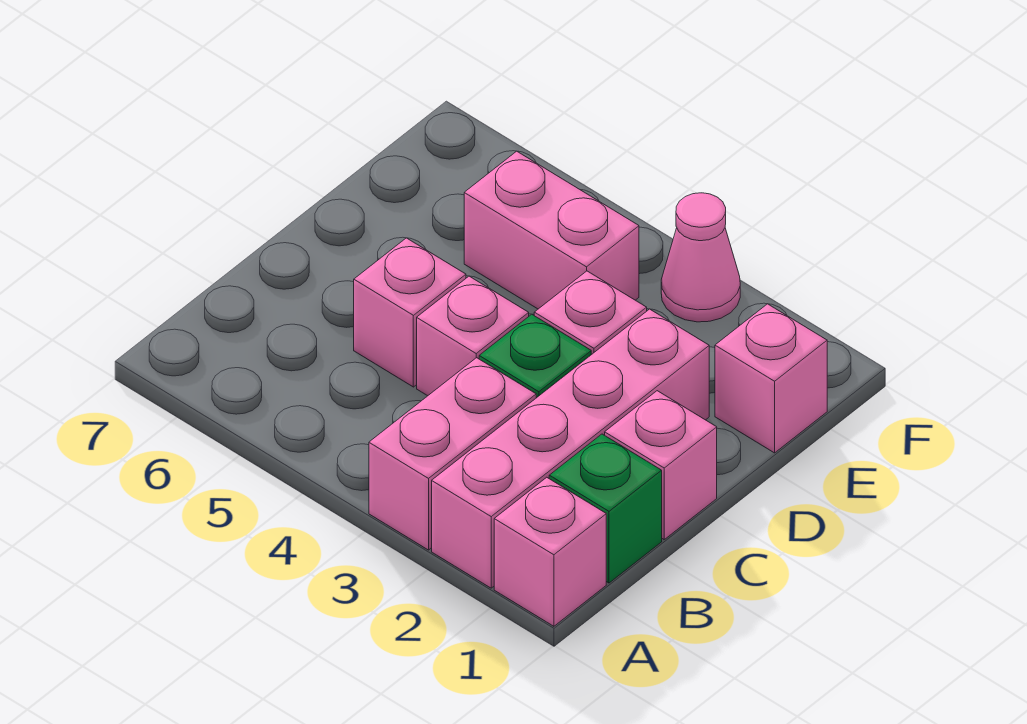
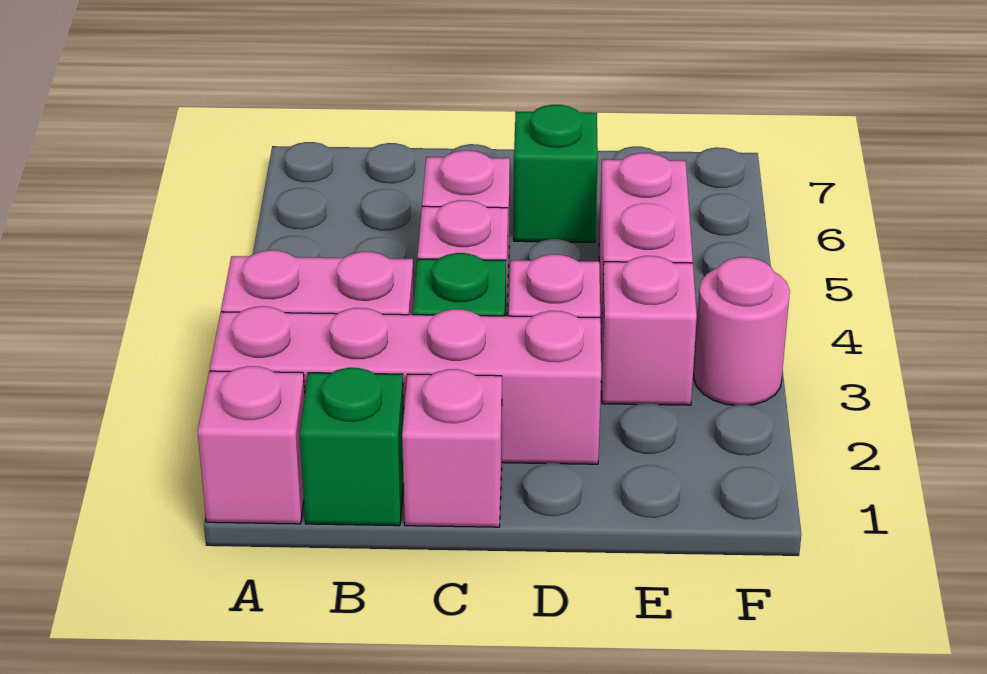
none -> green 1x1 brick [514,105,598,243]
pink 1x1 brick [715,304,827,453] -> pink 1x1 brick moved to [601,256,697,405]
pink 1x1 cone [661,193,740,322] -> pink 1x1 round brick [694,257,790,405]

